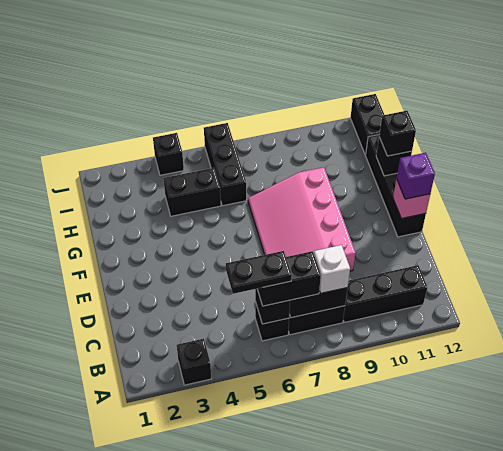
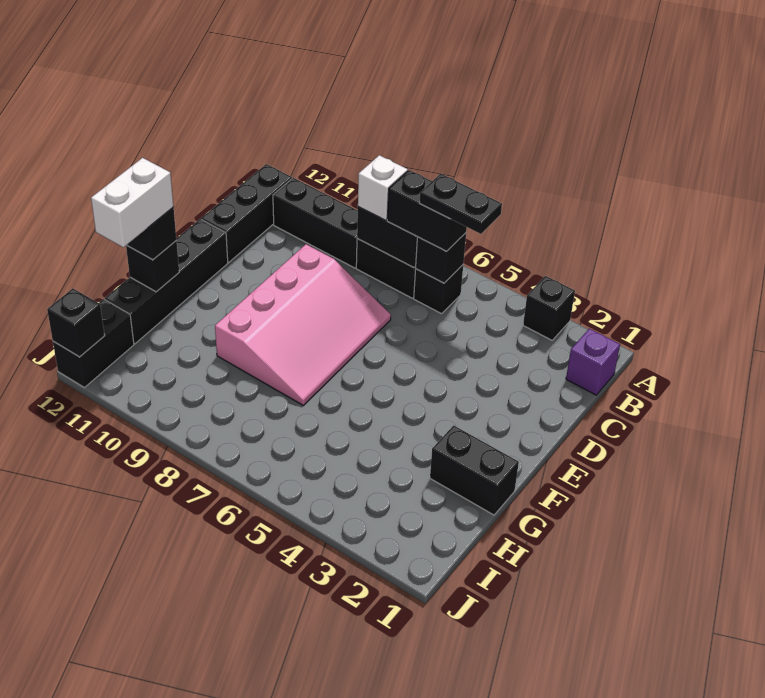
pink 1x1 brick [393,179,430,218] -> none
purple 1x1 brick [397,153,435,199] -> purple 1x1 brick moved to [566,329,620,395]
none -> white 1x2 brick [91,158,174,247]
black 1x2 brick [163,168,221,216] -> black 1x2 brick moved to [430,425,519,515]
black 1x3 brick [204,123,246,206] -> black 1x3 brick moved to [201,164,292,262]
black 1x1 brick [153,133,184,175] -> black 1x1 brick moved to [47,288,105,357]

